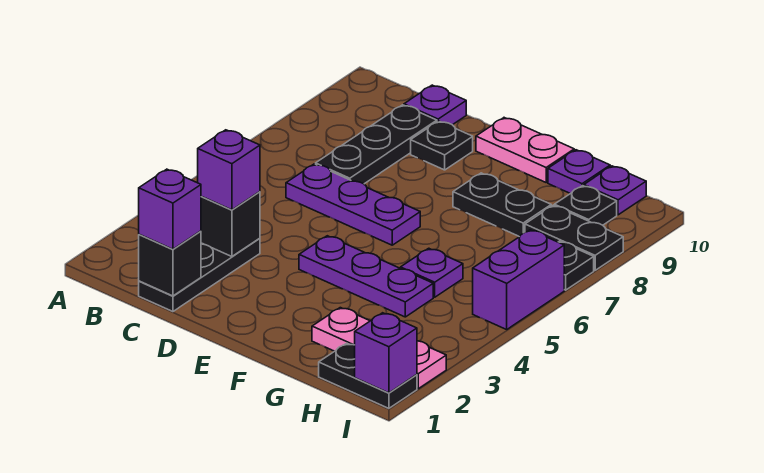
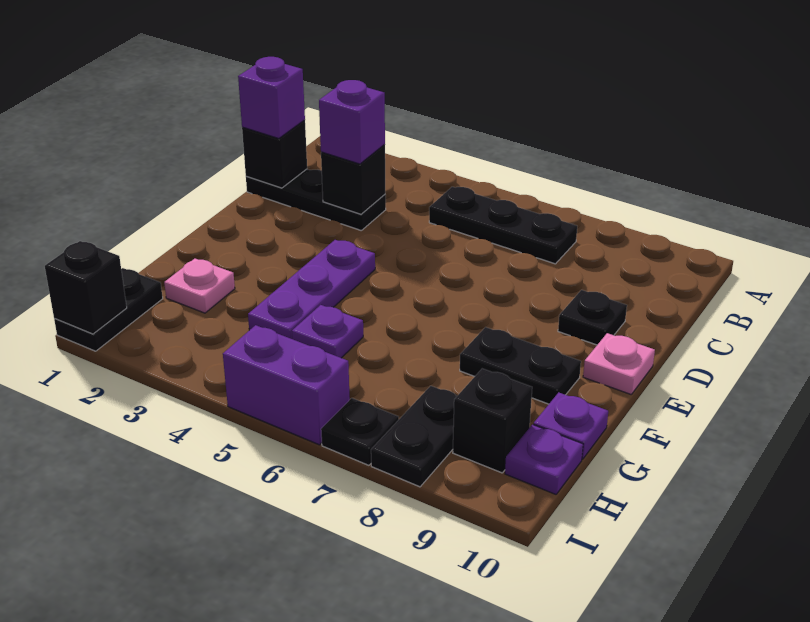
purple 1x3 plate [286,164,420,245] -> none
black 1x3 plate [316,105,437,184] -> black 1x3 plate moved to [429,187,577,264]
purple 1x1 plate [404,85,466,125] -> none
pink 1x2 plate [476,118,574,182] -> pink 1x1 plate [583,333,655,394]
black 1x2 plate [453,173,551,237] -> black 1x2 plate turned to [460,327,581,404]
pink 1x3 plate [312,308,446,389] -> pink 1x1 plate [164,259,235,313]
black 1x1 plate [554,186,617,225] -> black 1x1 brick [453,369,532,473]
purple 1x1 brick [355,313,417,393] -> black 1x1 brick [45,241,127,334]

